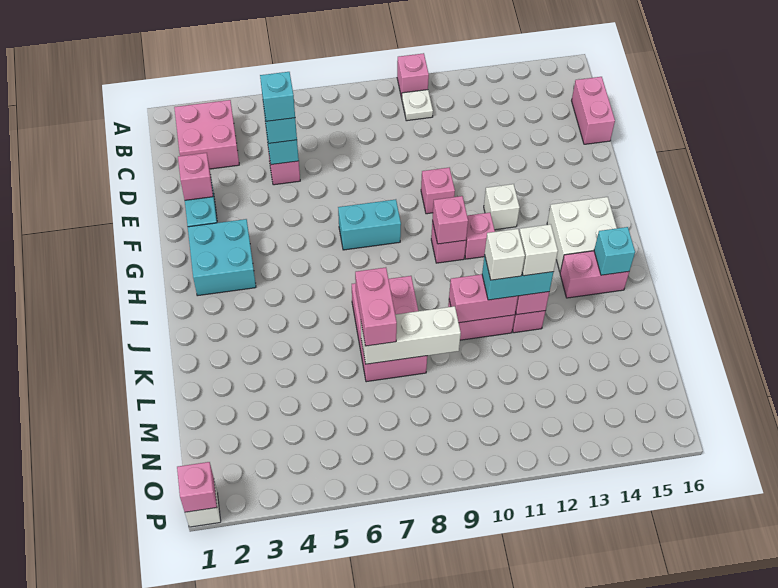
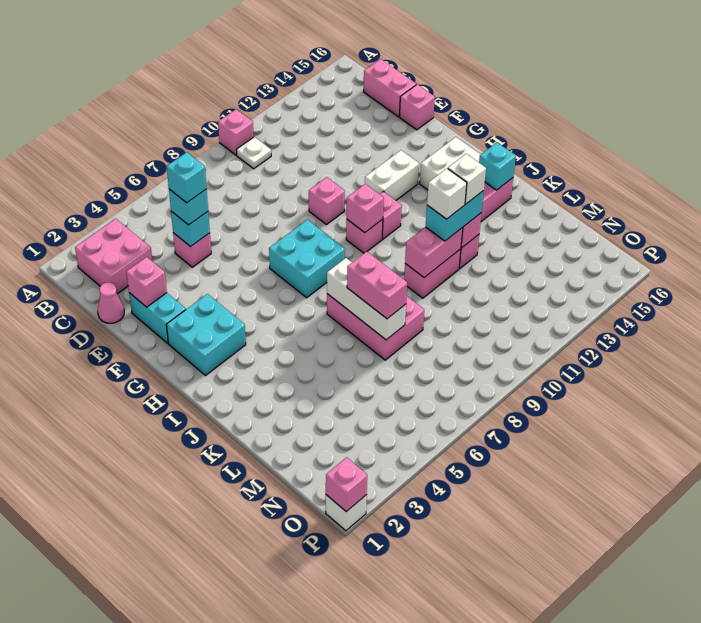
none -> pink 1x1 cone [98,283,124,323]
none -> pink 1x1 brick [399,84,435,130]
cyan 1x2 brick [338,199,401,250] -> cyan 2x2 brick [269,220,345,298]
white 1x1 brick [484,184,520,230] -> white 1x2 brick [365,150,419,200]
white 1x3 brick [361,306,461,364] -> white 1x3 brick turned to [327,258,406,340]

